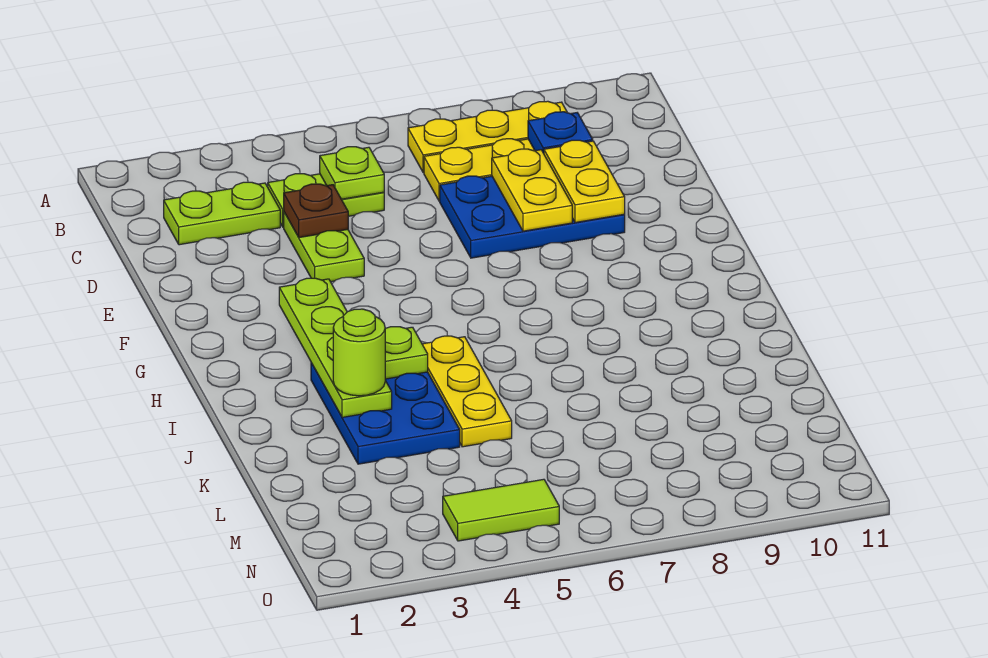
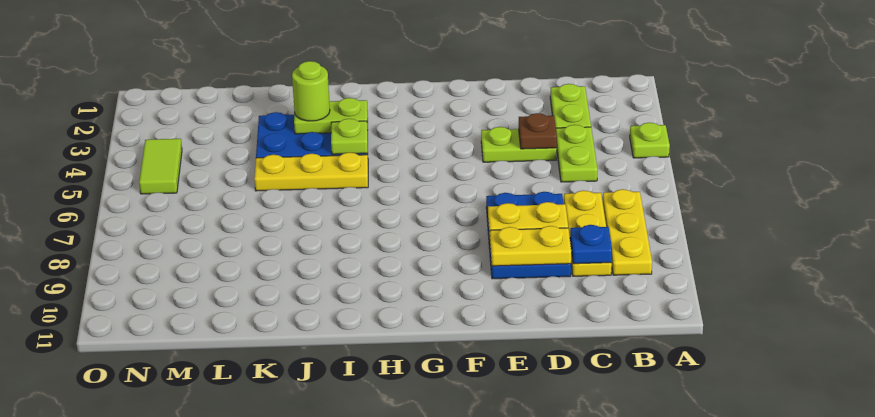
lime 1x1 plate [320,147,384,199] -> lime 1x1 plate moved to [630,123,670,158]
lime 1x4 plate [279,278,392,417] -> lime 1x2 plate [294,98,368,134]

